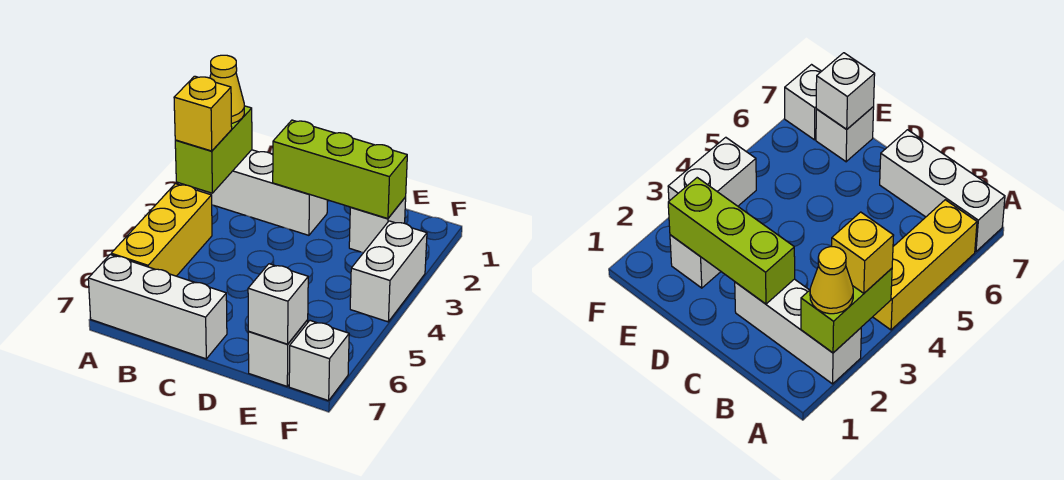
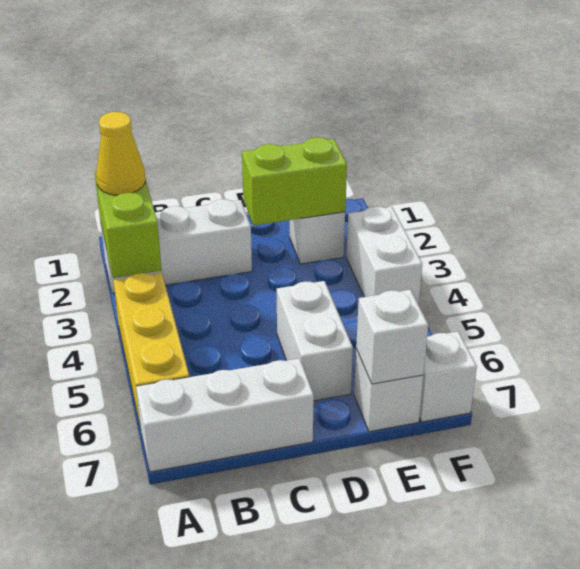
yellow 1x1 brick [174,76,232,151] -> none
lime 1x3 brick [273,120,407,219] -> lime 1x2 brick [242,137,347,225]
none -> white 1x2 brick [277,281,353,401]

